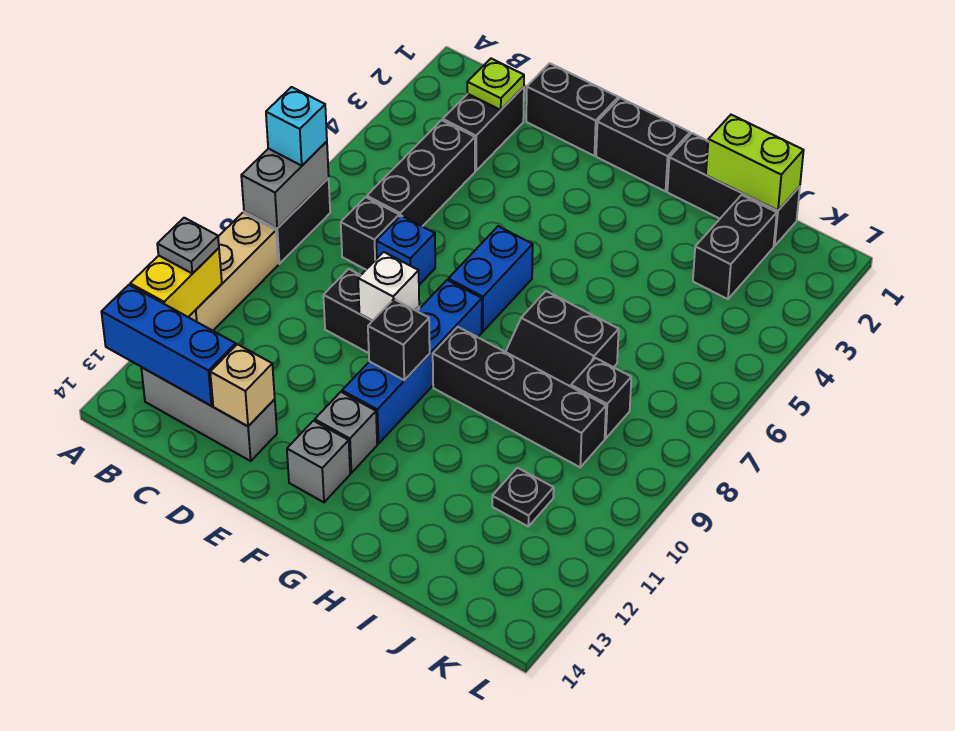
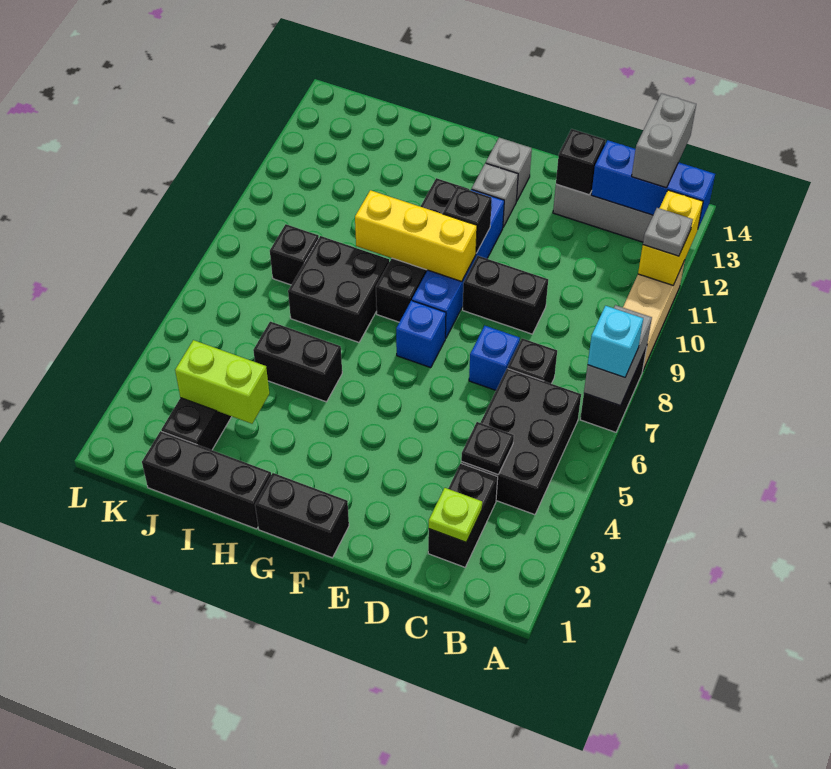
none -> grey 1x2 brick [632,93,696,188]
black 1x3 brick [367,120,475,226] -> black 2x3 brick [461,368,581,515]
black 1x2 brick [526,63,618,156] -> black 1x2 brick moved to [253,322,342,402]
tan 1x1 brick [210,344,275,426] -> black 1x1 brick [556,129,605,195]
white 1x1 brick [358,252,419,321] -> none
blue 1x2 brick [448,226,533,331] -> blue 1x1 brick [396,300,446,368]
none -> yellow 1x3 brick [355,190,477,282]
black 1x4 brick [433,327,606,467] -> black 1x4 brick turned to [376,178,469,322]
black 2x2 slope [506,291,619,387] -> black 2x2 brick [288,236,389,342]
lime 1x2 brick [706,115,804,211] -> lime 1x2 brick moved to [175,340,269,424]
black 1x1 plate [492,468,554,526] -> black 1x1 plate moved to [461,422,514,475]

